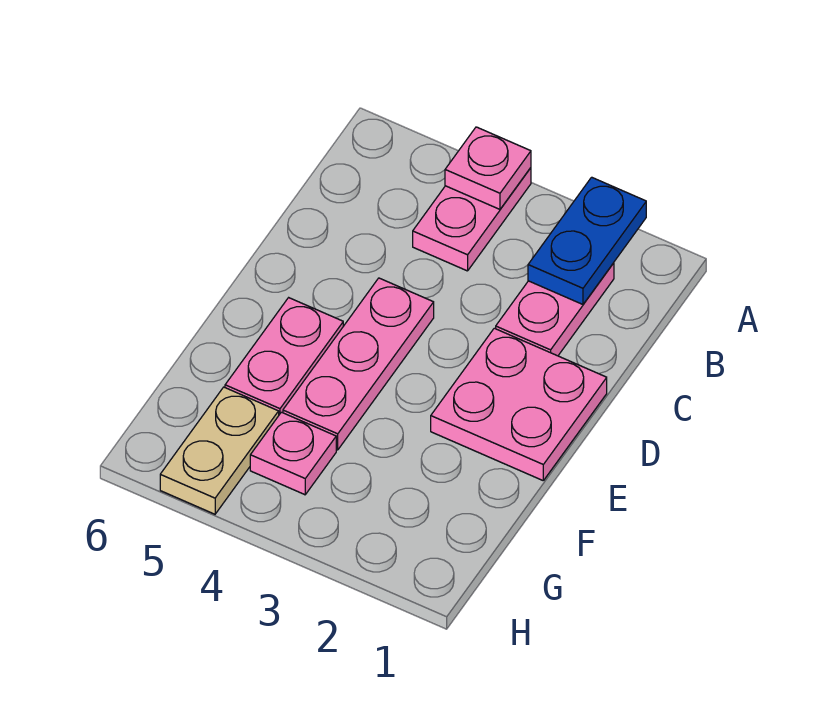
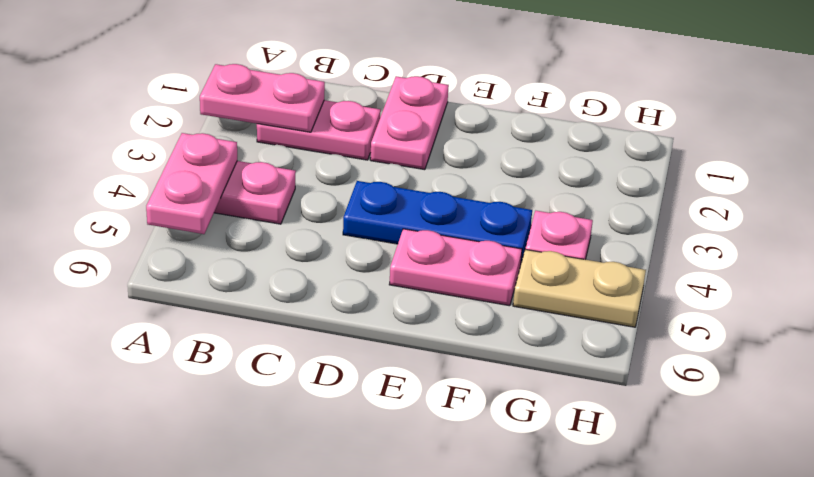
blue 1x2 plate [528,177,646,304] -> pink 1x2 plate [200,64,325,132]
pink 1x1 plate [445,127,531,209] -> pink 1x2 plate [146,133,237,234]
pink 2x2 plate [431,328,607,480] -> pink 1x2 plate [370,76,449,170]
pink 1x3 plate [283,278,434,450] -> blue 1x3 plate [343,181,532,262]

